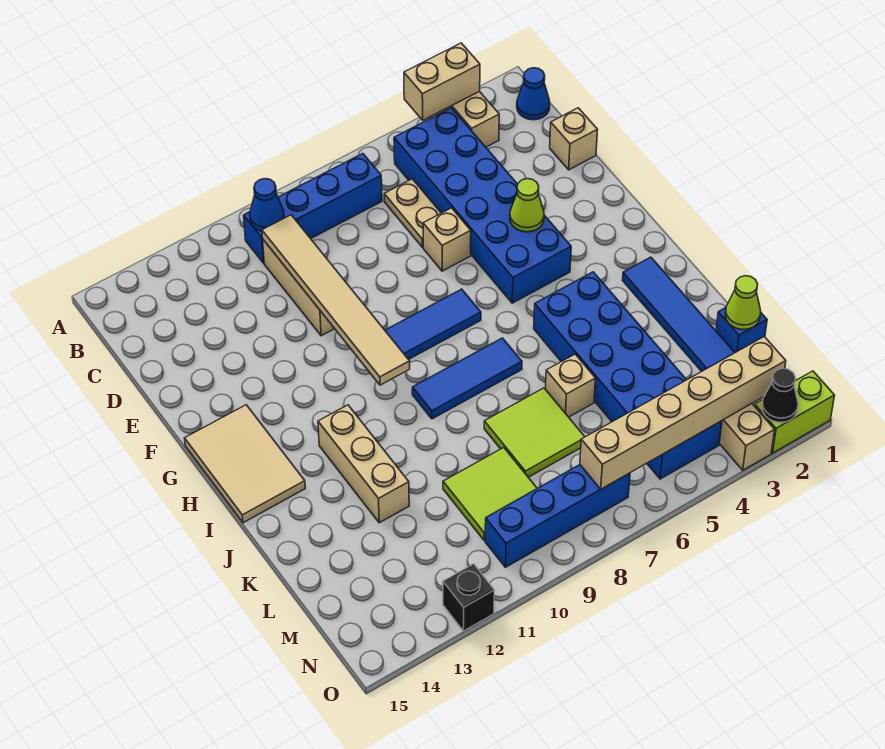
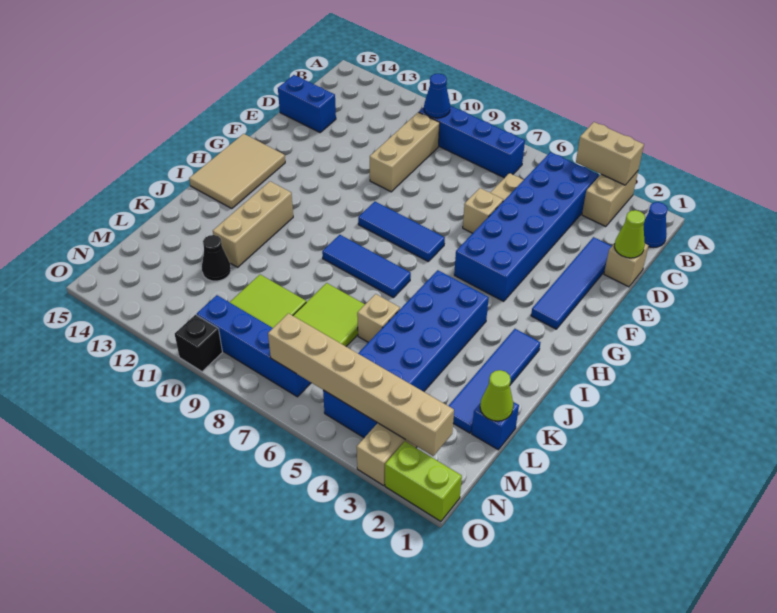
tan 1x6 tile [262,215,410,385] -> none
none -> blue 1x4 tile [531,237,612,329]
none -> blue 1x2 brick [278,75,336,132]
lime 1x1 cone [510,179,544,232] -> lime 1x1 cone moved to [614,210,645,258]
black 1x1 cone [762,368,798,422] -> black 1x1 cone moved to [202,235,231,281]
black 1x1 brick [443,564,494,631] -> black 1x1 brick moved to [175,315,222,372]

